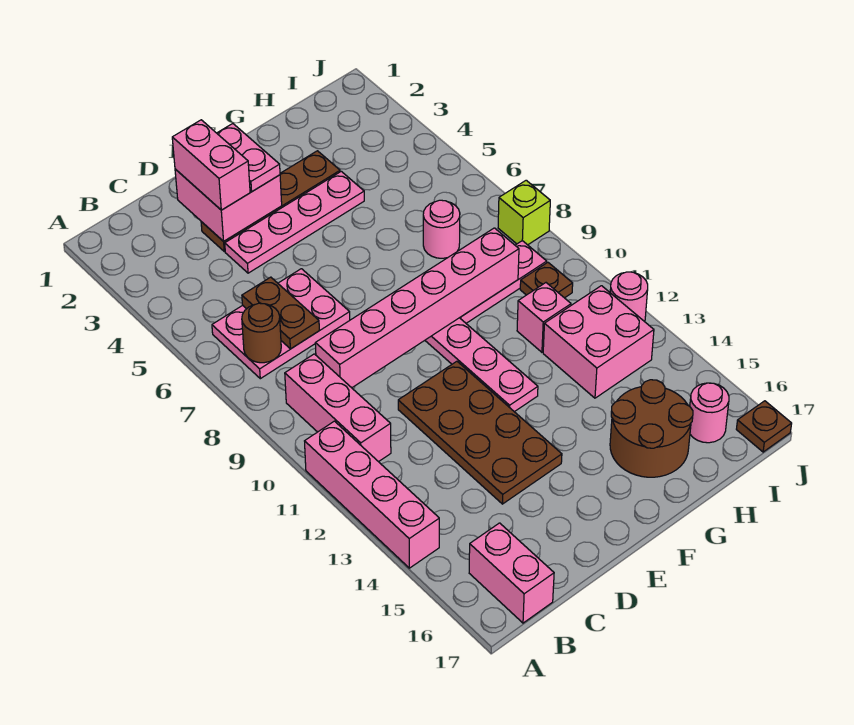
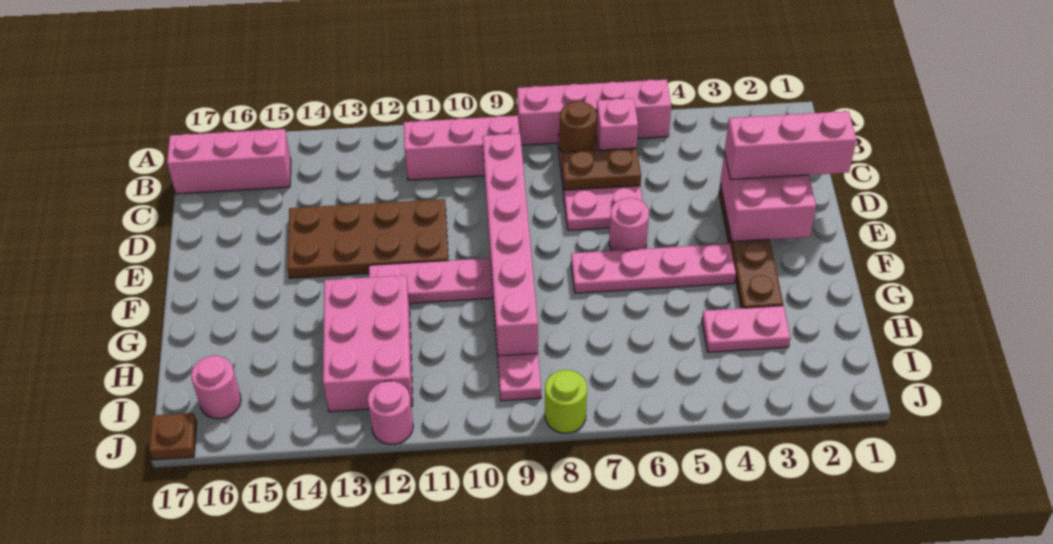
pink 1x4 brick [305,421,439,568] -> pink 1x4 brick moved to [517,79,671,145]
pink 1x2 brick [469,523,554,623] -> pink 1x3 brick [167,129,291,194]
pink 1x2 brick [172,120,250,210] -> pink 1x3 brick [725,111,857,179]
pink 1x4 plate [225,171,364,273] -> pink 1x4 plate turned to [571,244,736,293]
pink 1x2 plate [217,124,280,191] -> pink 1x2 plate moved to [702,306,791,352]
brown 2x2 round brick [610,380,693,477] -> none
pink 1x1 round brick [423,200,460,258] -> pink 1x1 round brick moved to [609,198,649,251]
pink 1x1 brick [517,283,571,352] -> pink 1x1 brick moved to [596,98,638,150]
pink 2x2 brick [543,286,654,398] -> pink 2x3 brick [323,275,413,412]
brown 1x1 plate [520,262,573,298] -> none
lime 1x1 brick [498,180,550,245] -> lime 1x1 round brick [545,370,587,433]

